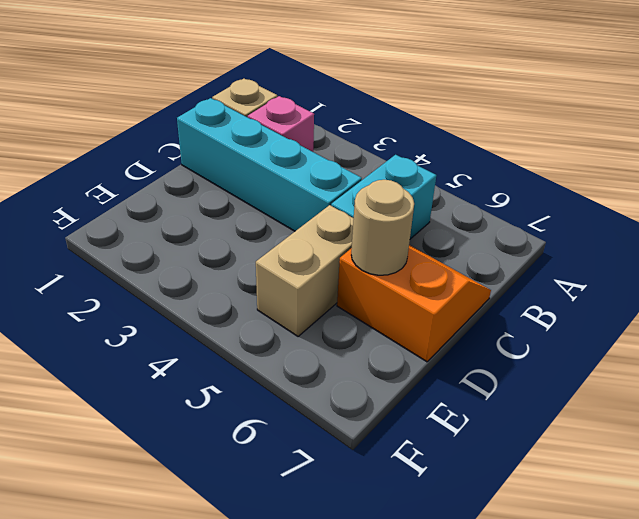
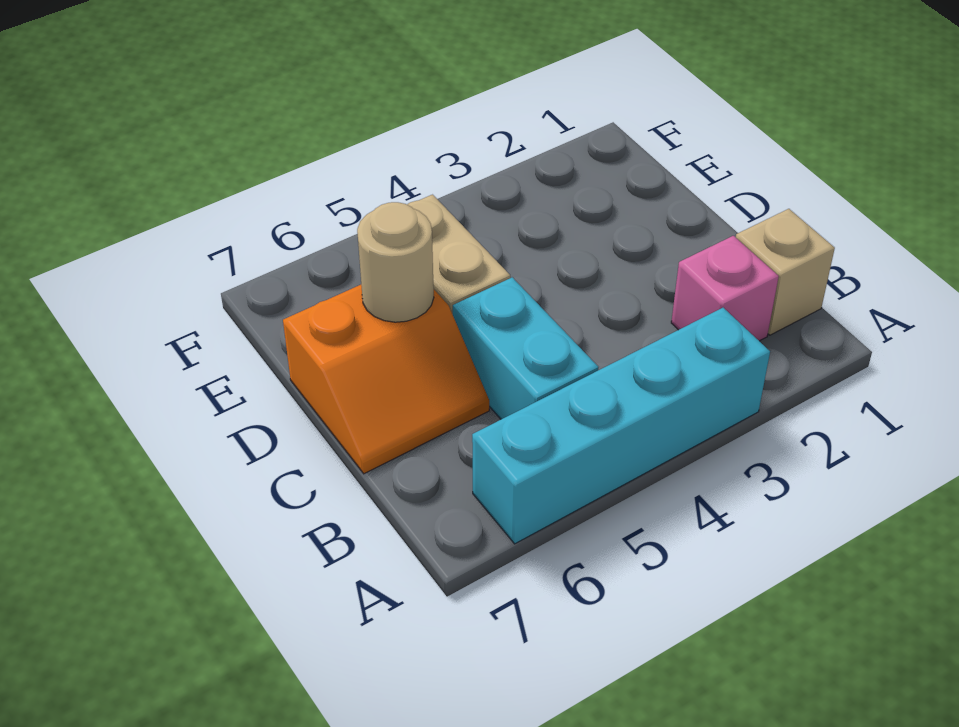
cyan 1x4 brick [177,98,362,231] -> cyan 1x4 brick moved to [472,308,770,544]

